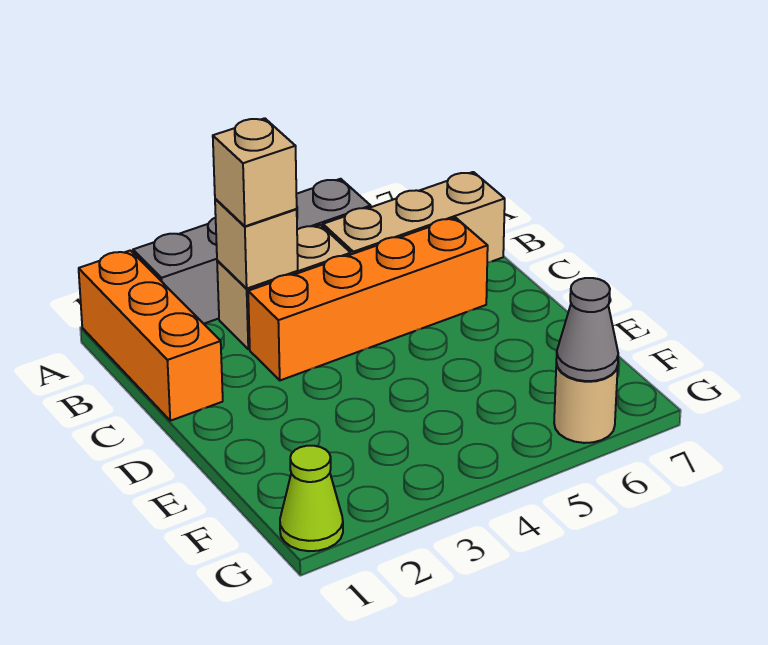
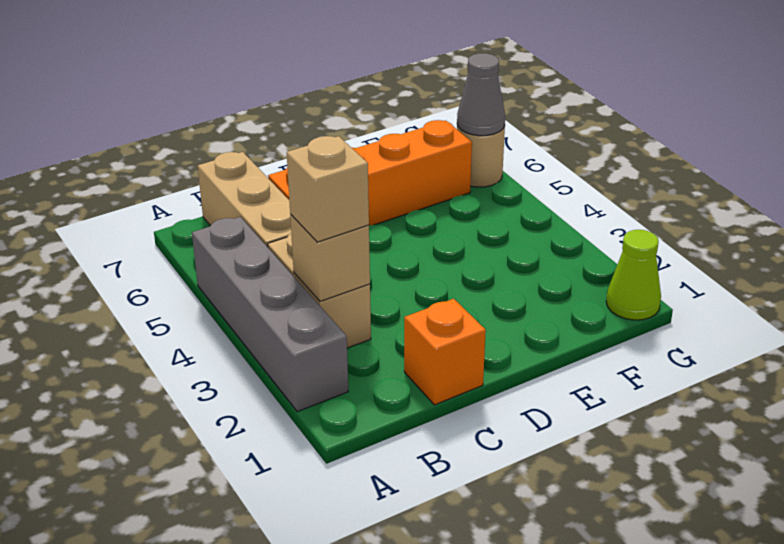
orange 1x3 brick [79,250,223,421] -> orange 1x1 brick [404,299,486,405]
orange 1x4 brick [248,218,488,380] -> orange 1x4 brick turned to [268,120,472,226]

